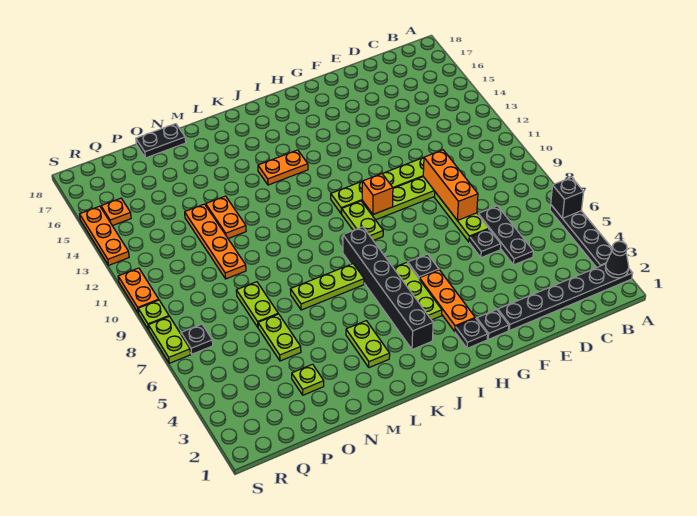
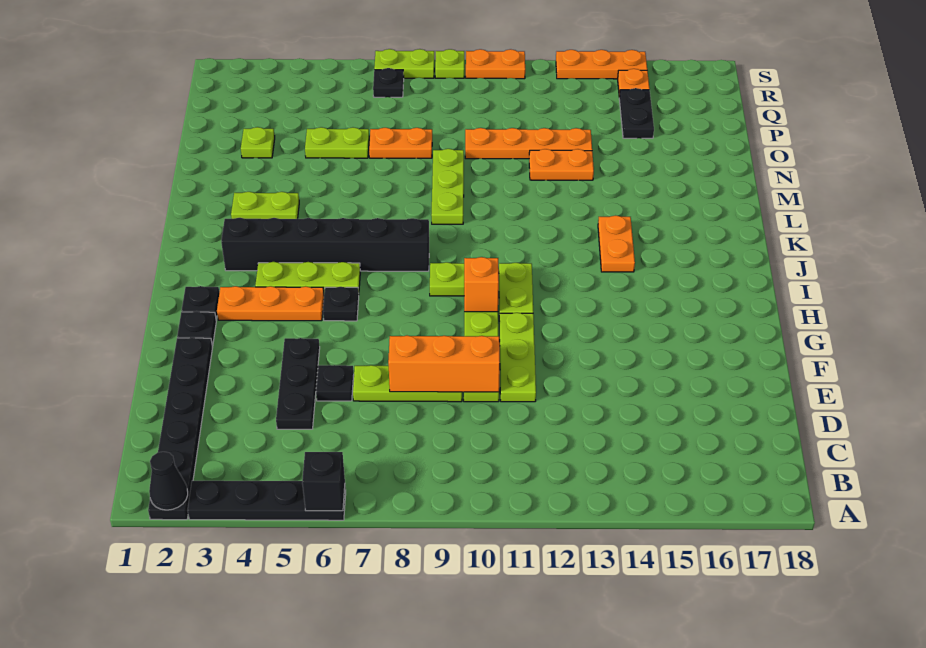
black 1x3 plate [478,206,533,265] -> black 1x3 plate turned to [276,338,320,429]
lime 1x3 plate [290,264,364,310] -> lime 1x3 plate moved to [431,149,464,224]
black 1x2 plate [136,124,186,158] -> black 1x2 plate moved to [619,88,654,138]
lime 1x2 plate [236,282,278,327] -> orange 1x2 plate [369,128,432,158]

